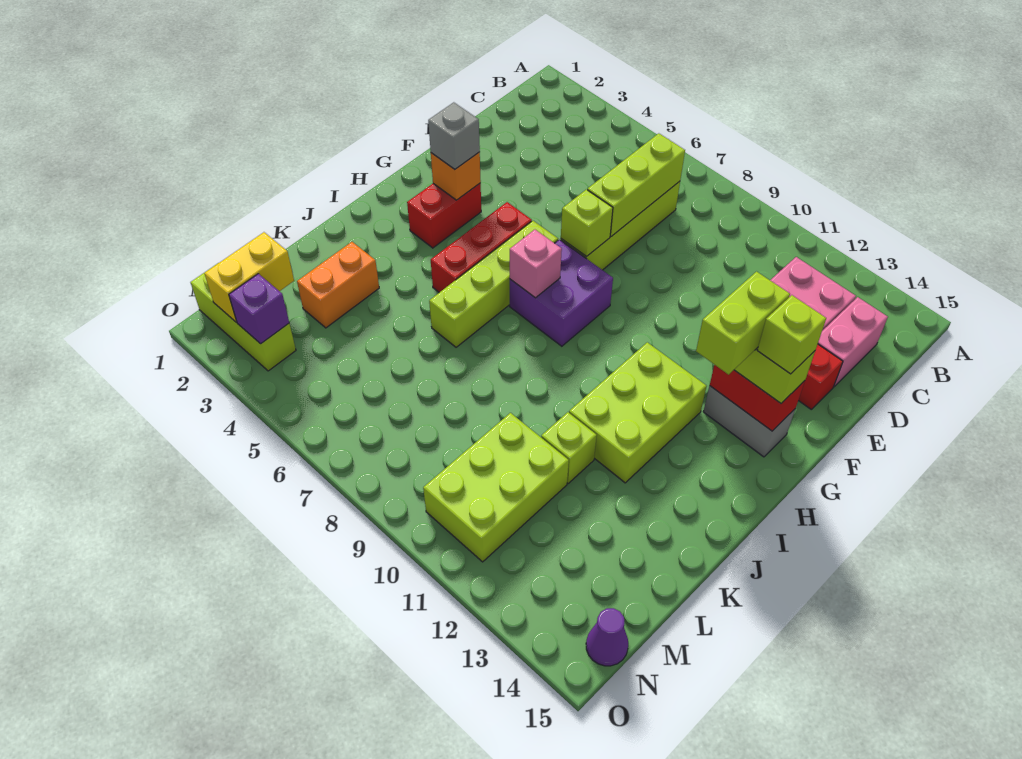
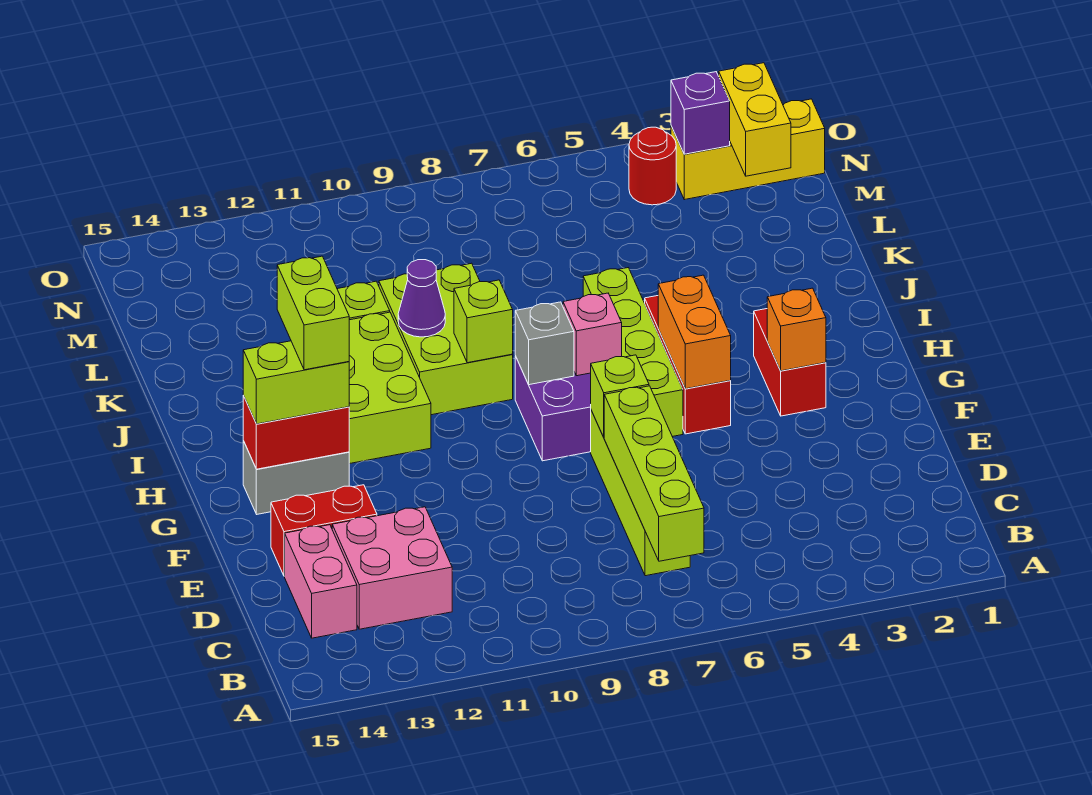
lime 1x3 brick [587,133,685,236] -> lime 1x4 brick [604,386,704,561]
grey 1x1 brick [428,102,480,169] -> grey 1x1 brick moved to [515,302,574,385]
lime 1x1 brick [757,295,826,374] -> lime 1x1 brick moved to [454,280,513,363]
orange 1x2 brick [297,242,379,328] -> orange 1x2 brick moved to [658,275,731,389]
lime 2x3 brick [423,413,569,562] -> lime 2x3 brick moved to [379,263,513,415]
lime 1x3 brick [191,264,296,371] -> yellow 1x3 brick [671,99,825,200]
none -> red 1x1 round brick [629,127,676,205]
purple 1x1 cone [586,608,628,666] -> purple 1x1 cone moved to [398,260,445,337]

